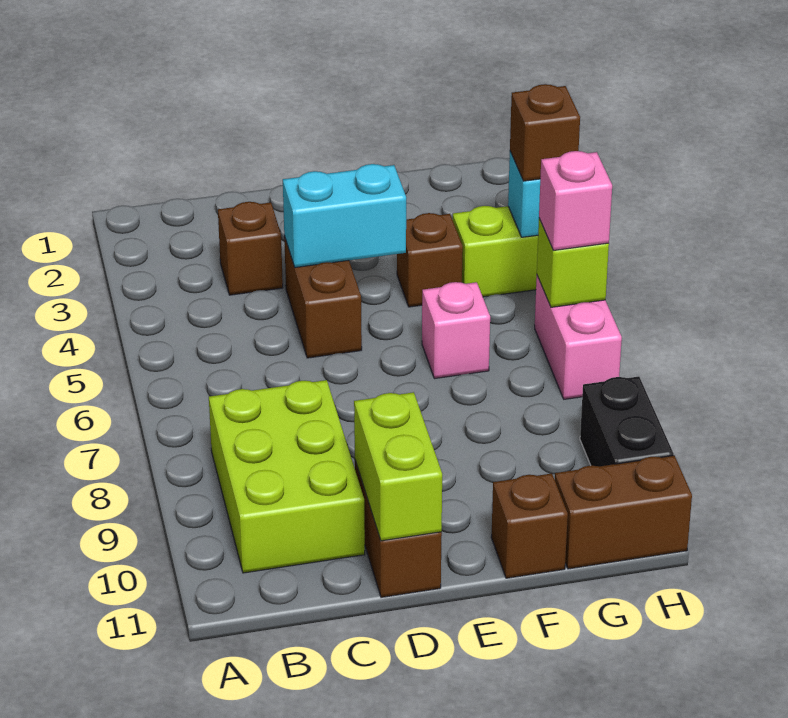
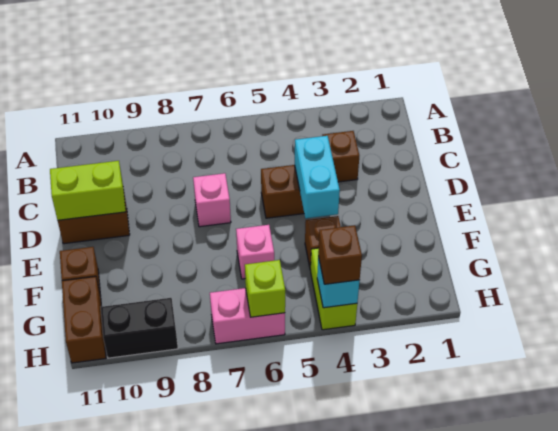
lime 2x3 brick [209,380,365,573] -> none
pink 1x1 brick [539,151,612,250] -> pink 1x1 brick moved to [193,173,231,227]

